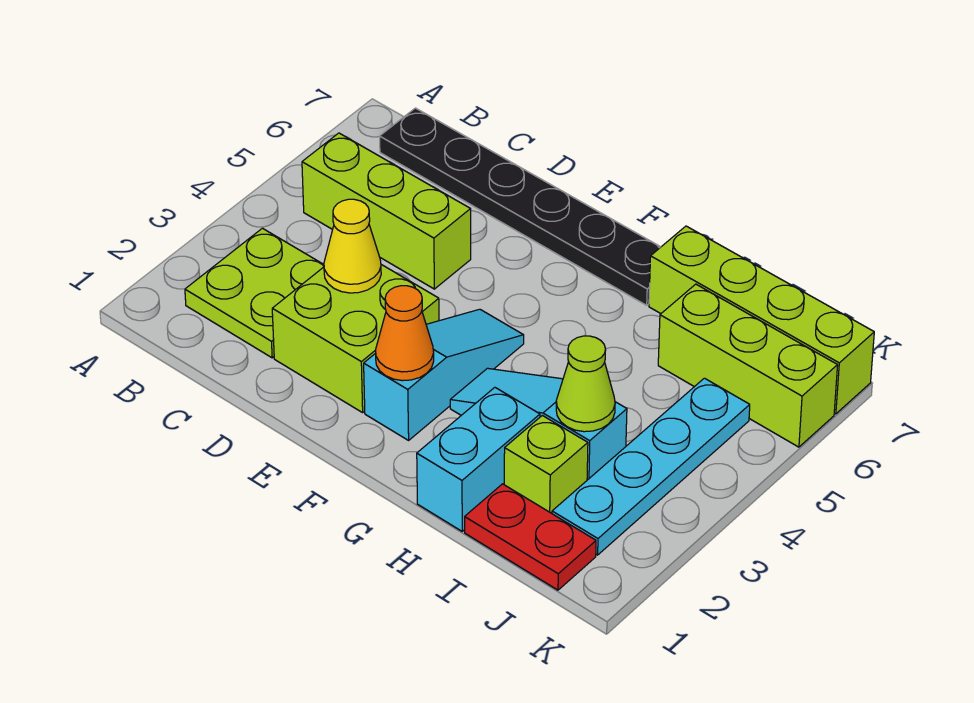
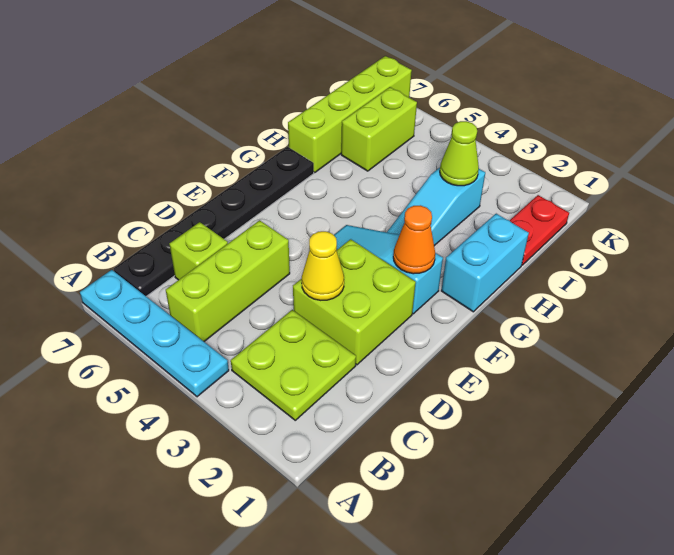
cyan 1x2 brick [417,388,540,531] -> cyan 1x2 brick turned to [441,214,529,312]
lime 1x1 brick [504,415,588,513] -> lime 1x1 brick moved to [170,222,228,280]
lime 1x3 brick [658,284,838,447] -> lime 1x2 brick [341,87,417,171]
cyan 1x4 plate [552,378,750,555] -> cyan 1x4 plate moved to [80,270,229,397]

